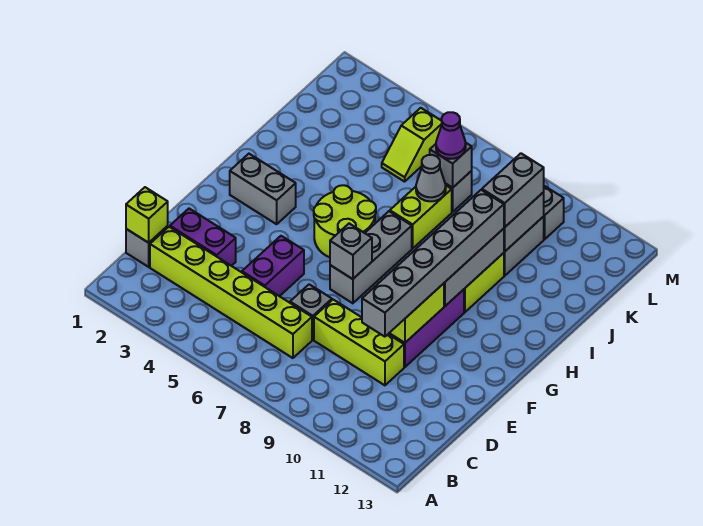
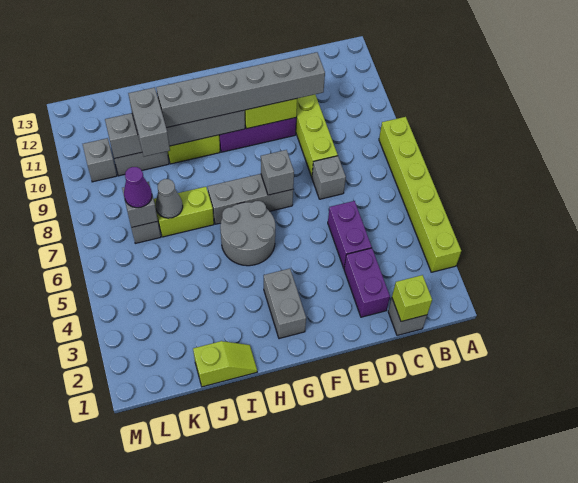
lime 1x6 brick [150,227,312,358] -> lime 1x6 brick moved to [379,117,461,272]
purple 1x2 brick [242,236,304,296] -> purple 1x2 brick turned to [328,201,372,268]
lime 2x2 round brick [314,185,376,257] -> grey 2x2 round brick [220,201,275,266]
grey 1x2 brick [482,153,544,227] -> grey 1x2 brick turned to [128,87,170,157]
lime 1x2 slope [382,108,442,182] -> lime 1x2 slope moved to [193,341,257,387]

